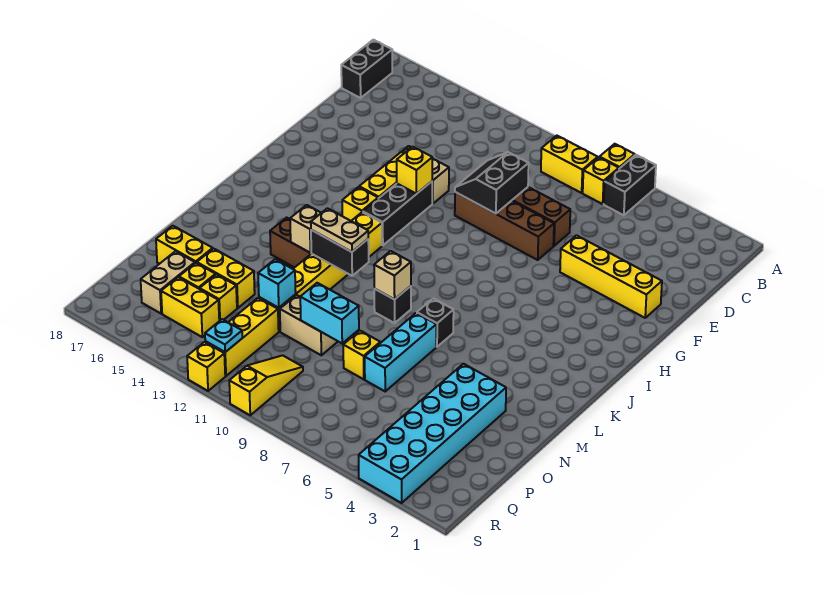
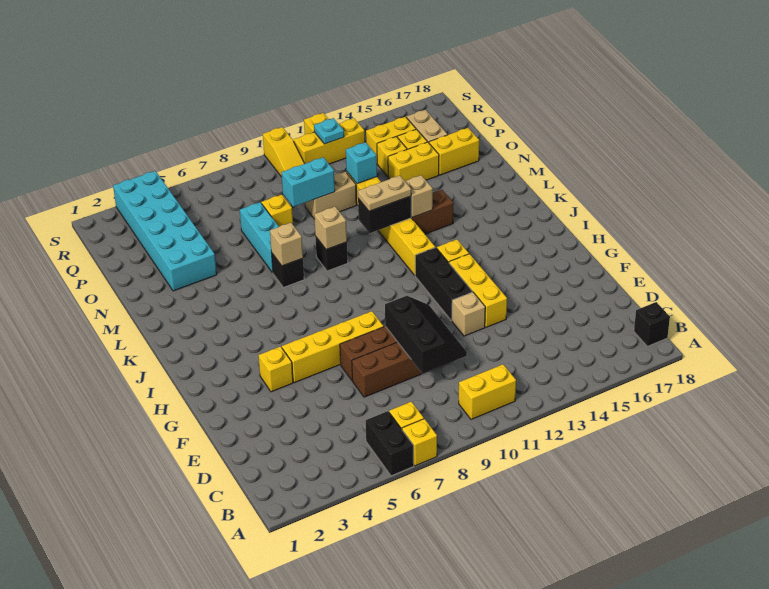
yellow 1x2 brick [541,136,598,193] -> yellow 1x2 brick moved to [459,364,516,420]
black 1x2 brick [341,40,392,98] -> black 1x1 brick [634,302,670,346]
black 2x2 slope [455,152,529,214] -> black 2x3 slope [385,296,467,374]
yellow 1x4 brick [560,235,662,318] -> yellow 1x4 brick moved to [282,311,384,383]
yellow 1x1 brick [397,147,432,194] -> yellow 1x1 brick moved to [259,347,293,392]
none -> tan 1x1 brick [270,223,303,266]
yellow 1x3 brick [205,298,279,376] -> yellow 1x3 brick turned to [294,118,365,164]

